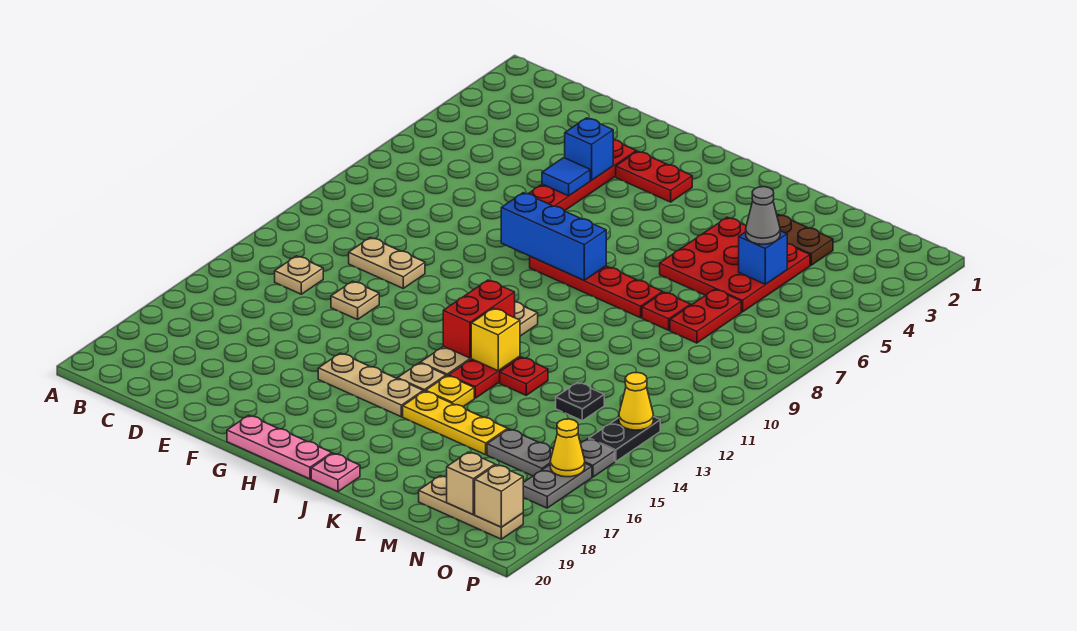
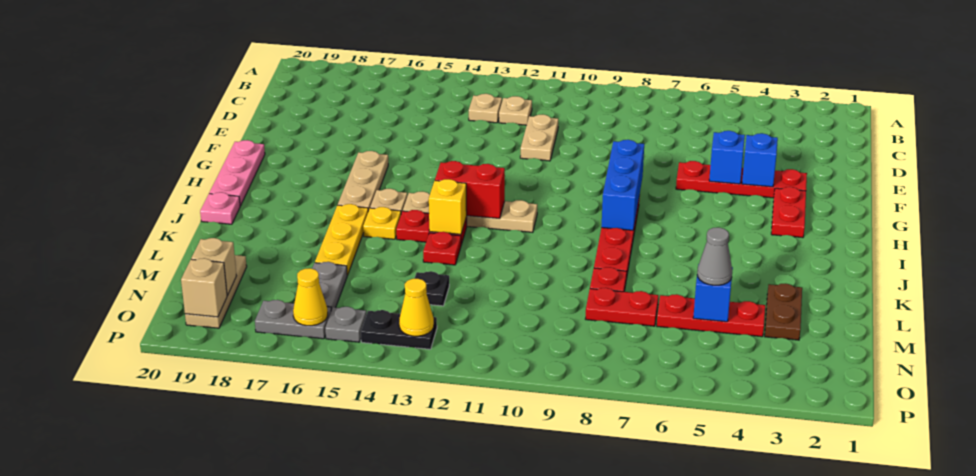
tan 1x1 plate [331,281,379,320] -> tan 1x1 plate moved to [499,96,532,125]
blue 1x1 tile [542,158,590,196] -> blue 1x1 brick [709,131,745,184]
red 3x3 plate [660,217,810,312] -> red 1x3 plate [657,294,765,337]

